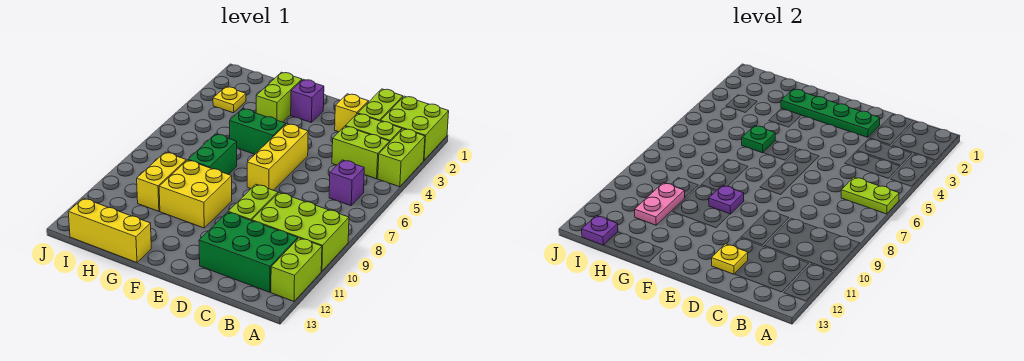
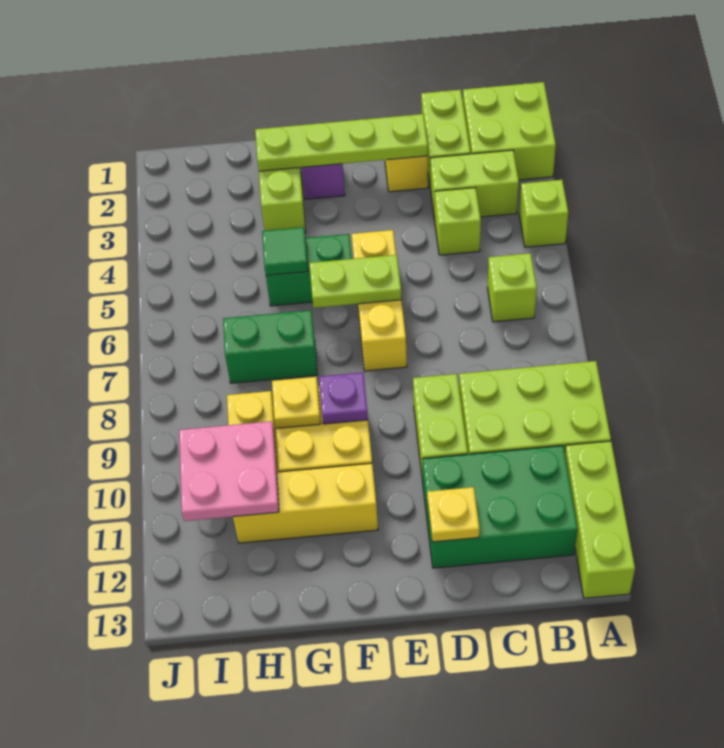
lime 1x2 brick [378,129,425,187] -> lime 1x1 brick [519,180,568,247]
lime 1x2 plate [841,177,899,214] -> lime 1x2 plate moved to [309,255,402,308]
lime 1x2 brick [271,238,322,301] -> lime 1x3 brick [565,441,635,598]
lime 1x2 brick [332,126,390,179] -> lime 1x1 brick [435,188,481,255]
purple 1x1 brick [329,160,364,206] -> lime 1x1 brick [488,253,537,322]
green 1x4 plate [781,89,880,137] -> lime 1x4 plate [255,114,428,171]
green 1x1 plate [742,126,775,153] -> green 1x1 tile [262,227,308,275]
green 1x2 brick [188,134,237,174] -> green 1x2 brick turned to [223,310,318,383]
yellow 1x3 brick [68,198,151,263] -> yellow 1x3 brick moved to [233,463,378,543]
pink 1x2 plate [635,183,685,225] -> pink 2x2 plate [179,421,279,521]
yellow 1x1 plate [213,87,246,113] -> yellow 1x1 plate moved to [272,377,321,428]
purple 1x1 plate [582,216,618,245] -> none

